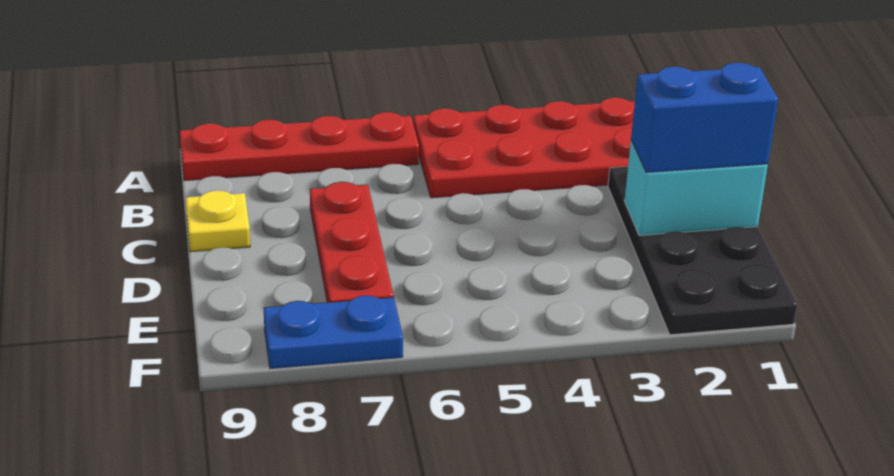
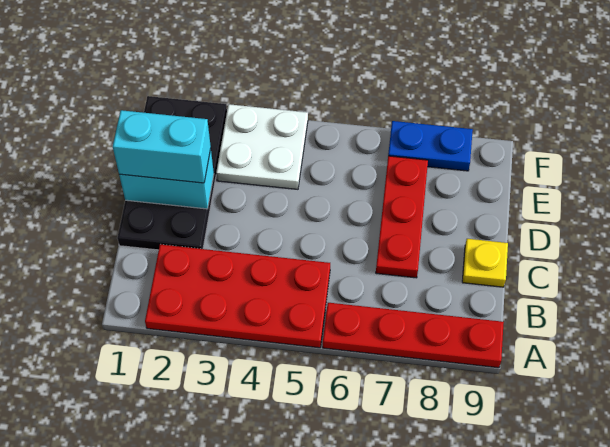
blue 1x2 brick [631,62,778,172] -> cyan 1x2 brick [113,110,211,183]
none -> white 2x2 plate [216,104,308,189]

